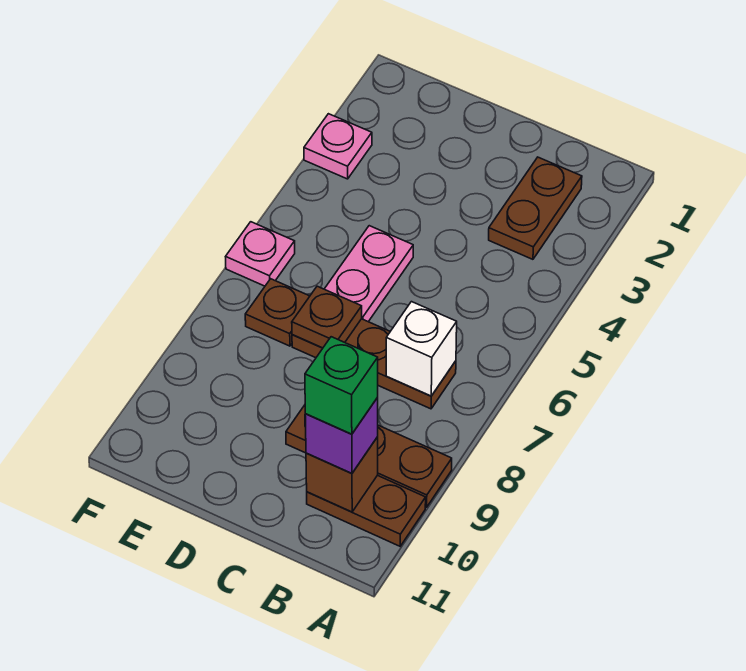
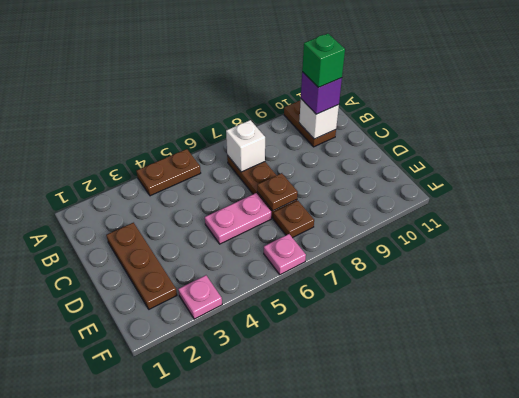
brown 1x3 plate [286,405,452,507] -> brown 1x3 plate moved to [106,223,177,309]
brown 1x2 plate [489,157,582,259] -> brown 1x2 plate moved to [136,149,201,196]
brown 1x1 brick [306,437,378,512] -> white 1x1 brick [299,99,339,139]

